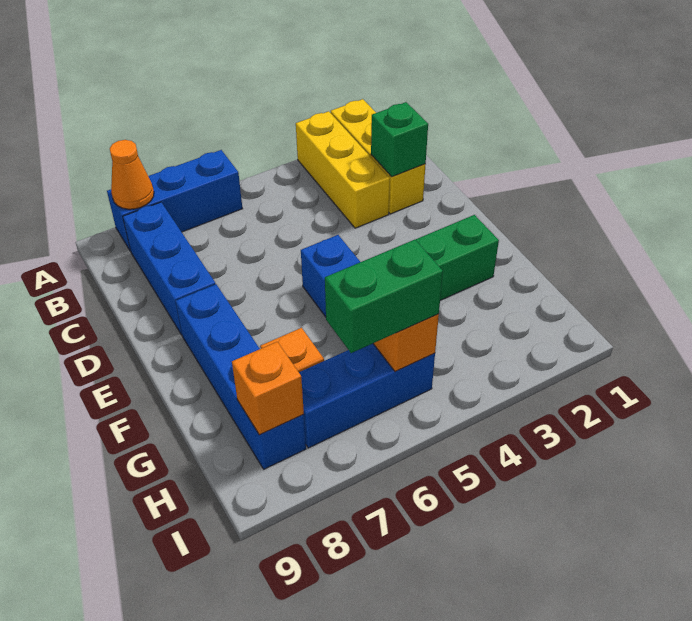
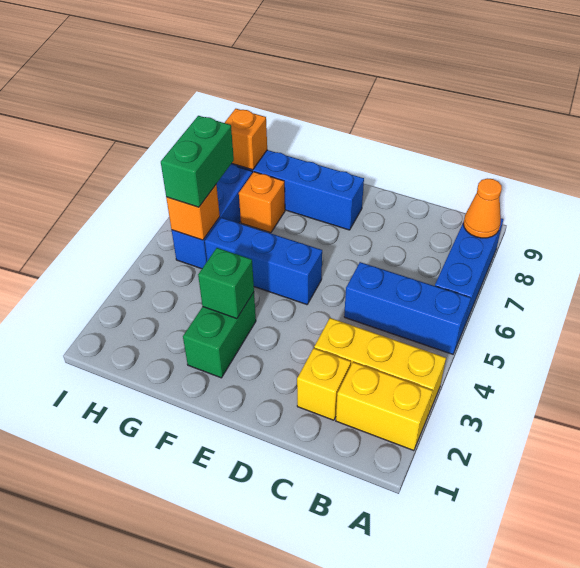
blue 1x3 brick [123,202,216,335] -> blue 1x3 brick moved to [344,262,471,354]
green 1x1 brick [371,102,428,177] -> green 1x1 brick moved to [198,248,254,319]

